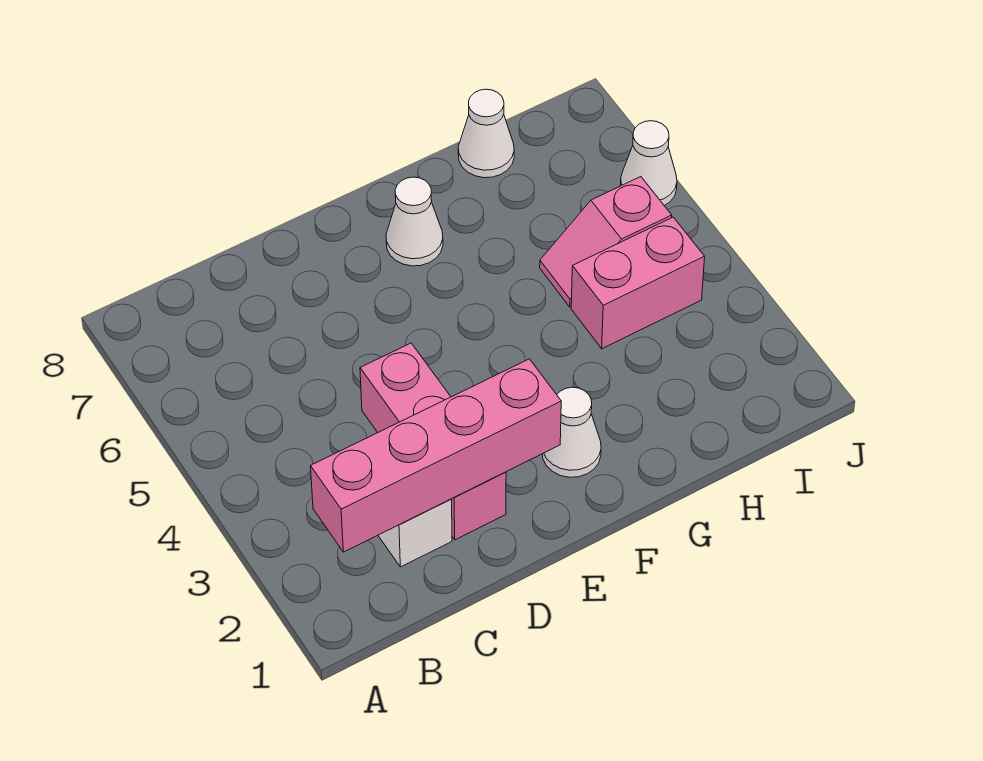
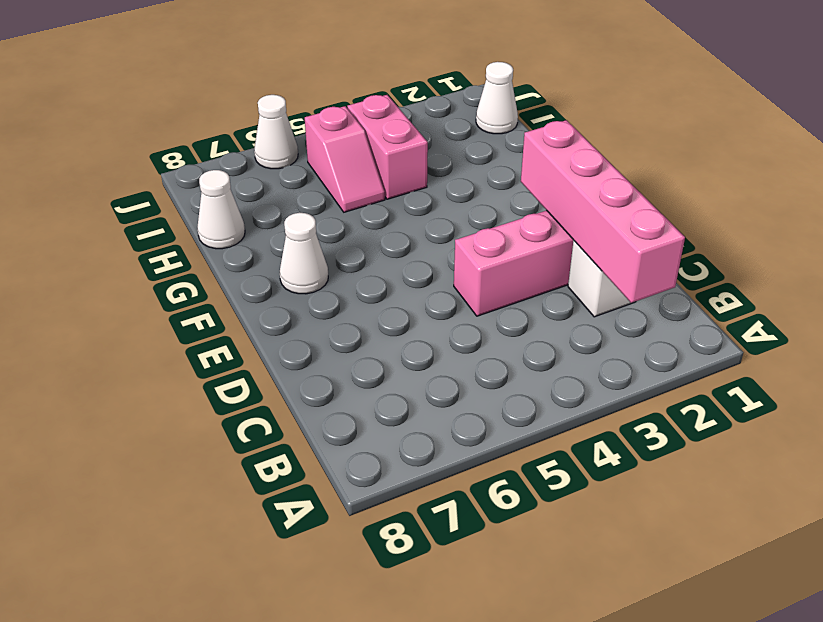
white 1x1 cone [542,387,601,477] -> white 1x1 cone moved to [476,62,518,134]

